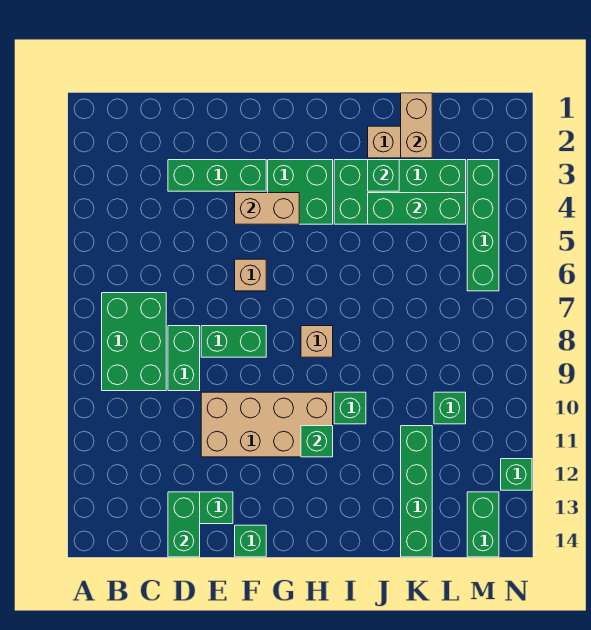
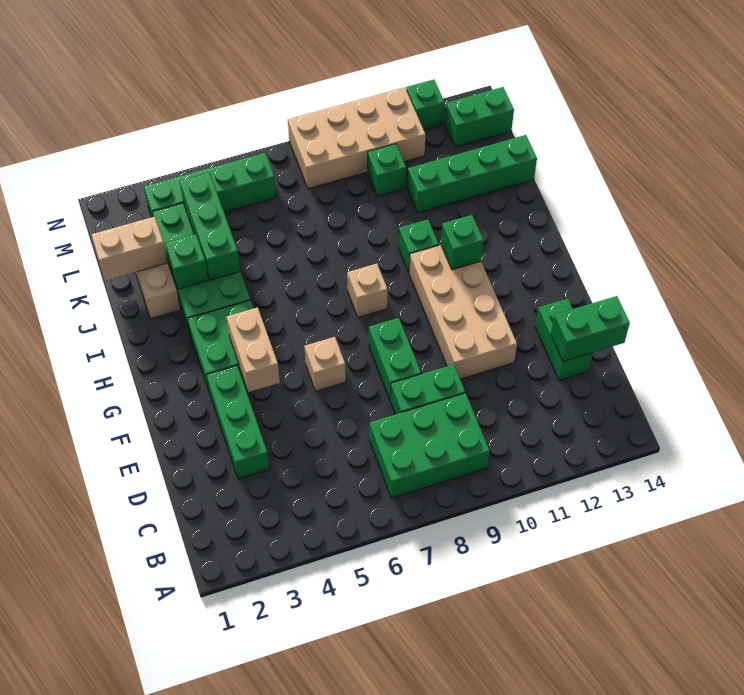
green 1x1 brick [235,525,266,557] -> none
none -> tan 2x4 brick [288,88,425,189]

